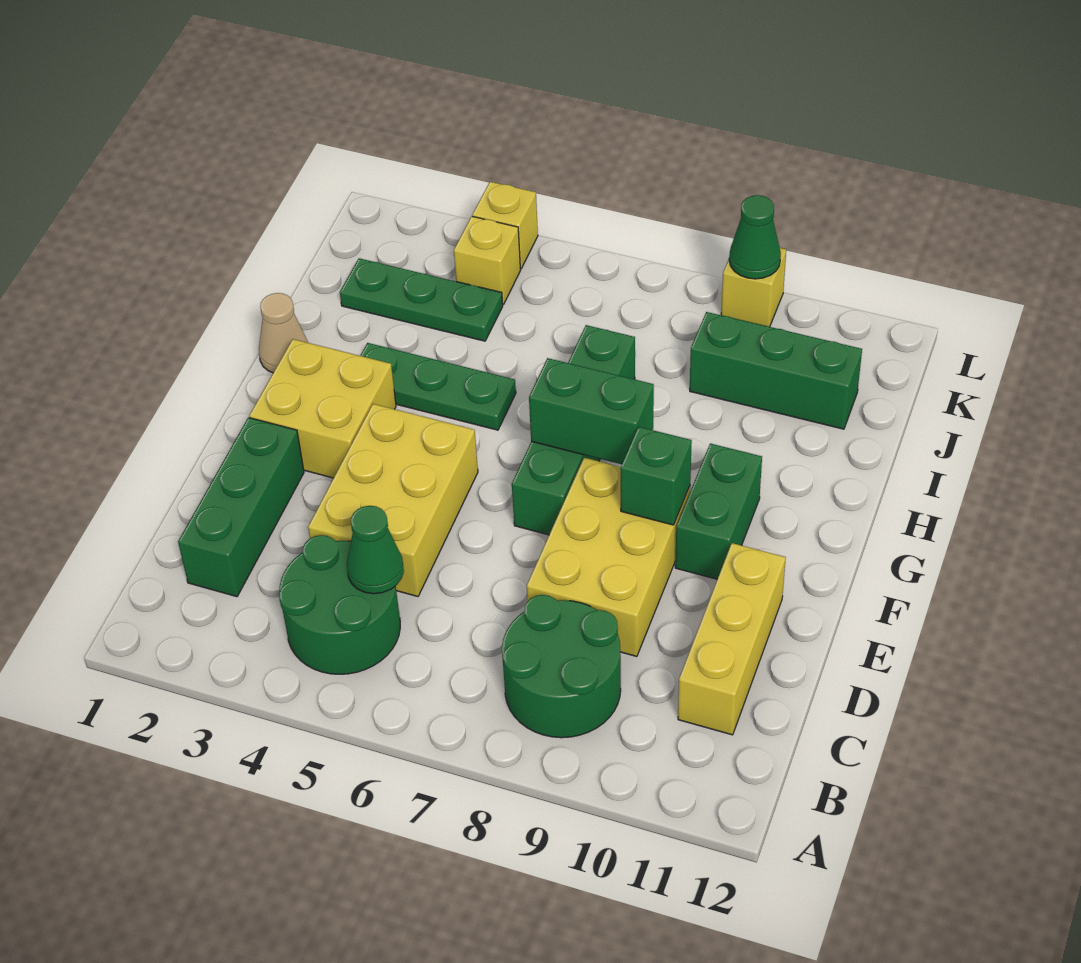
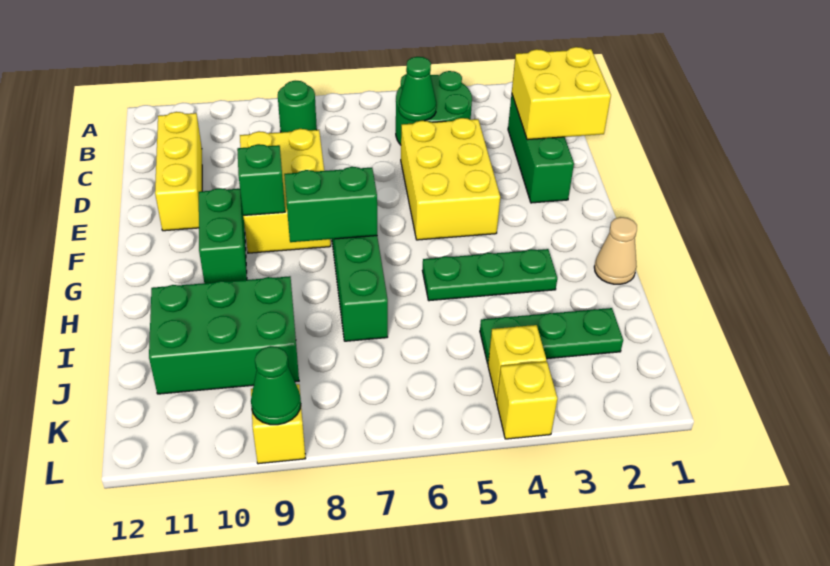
green 2x2 round brick [502,595,621,738] -> green 1x1 round brick [278,81,317,132]
yellow 2x2 brick [249,339,396,478] -> yellow 2x2 brick moved to [512,47,611,140]
green 1x3 brick [690,312,862,429] -> green 2x3 brick [149,276,299,394]

